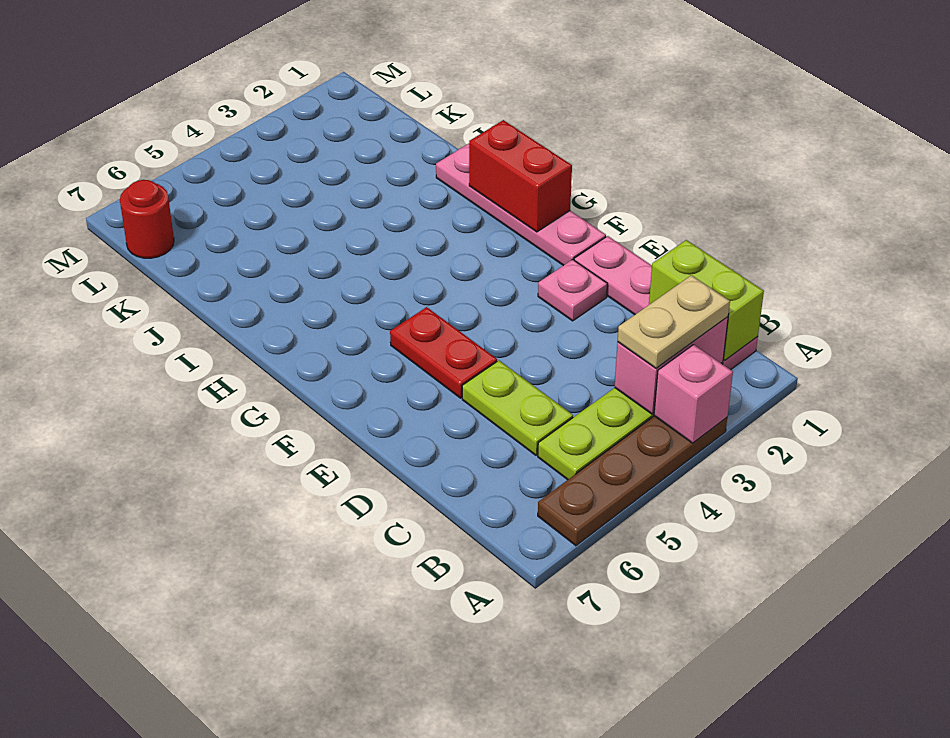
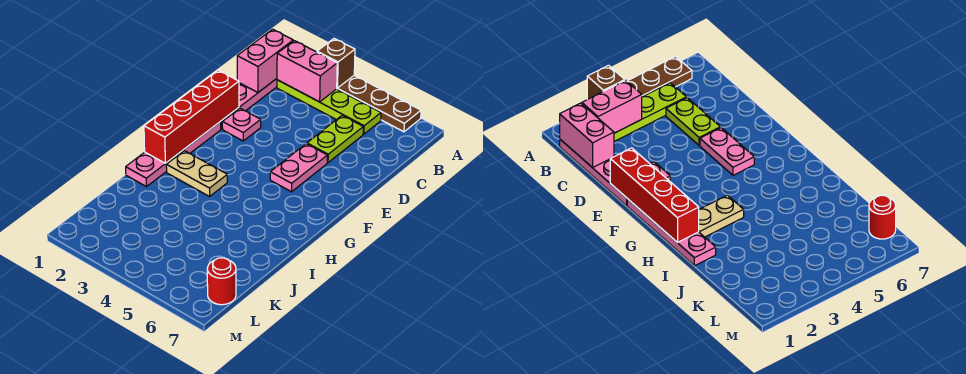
pink 1x1 brick [654,345,733,443] -> brown 1x1 brick [317,39,355,88]
lime 1x2 brick [649,240,764,360] -> pink 1x2 brick [237,29,293,92]
tan 1x2 plate [618,275,730,368] -> tan 1x2 plate moved to [166,151,227,196]
red 1x2 plate [390,307,497,398] -> pink 1x2 plate [270,144,327,192]
red 1x2 brick [469,120,572,232] -> red 1x4 brick [144,70,239,163]

